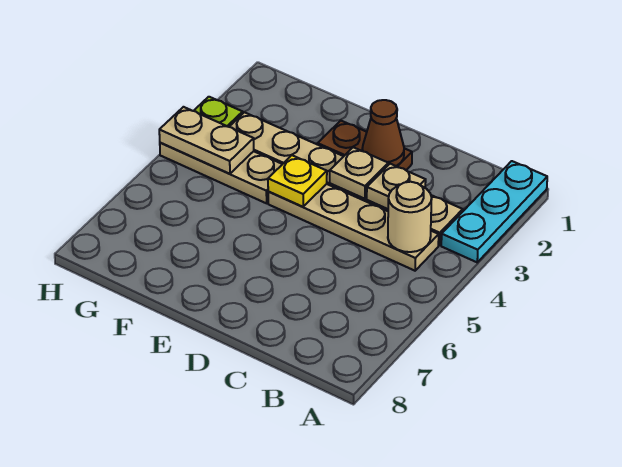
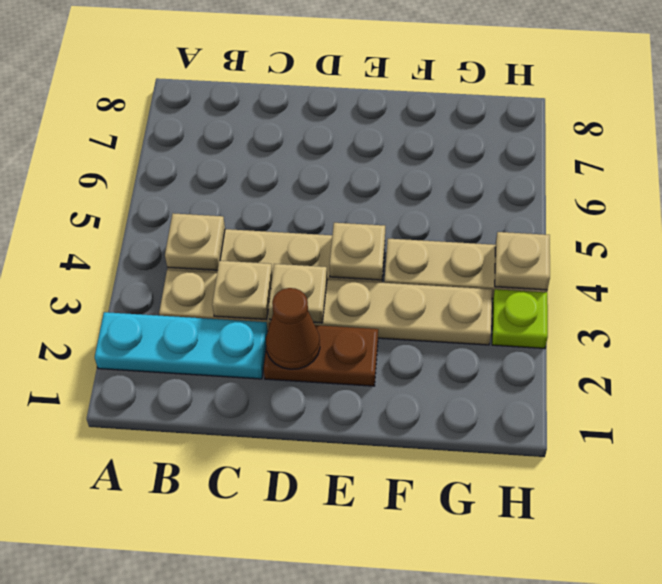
cyan 1x3 plate [441,161,547,262] -> cyan 1x3 plate turned to [95,312,268,379]
tan 1x1 round brick [388,182,432,252] -> tan 1x1 plate [165,213,225,270]
yellow 1x1 plate [268,155,327,207] -> tan 1x1 plate [329,223,385,280]
tan 1x2 plate [159,107,254,174] -> tan 1x1 plate [495,232,550,290]

